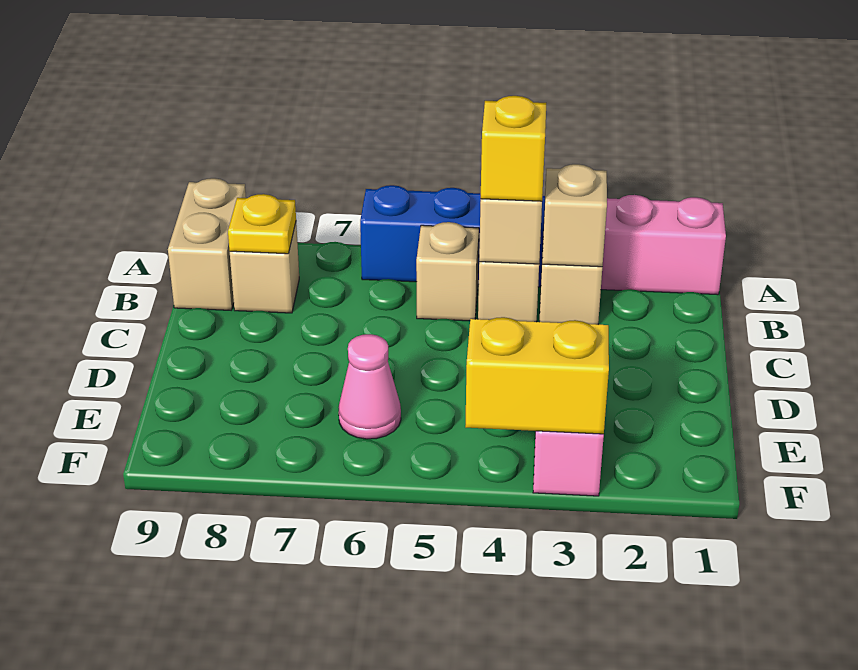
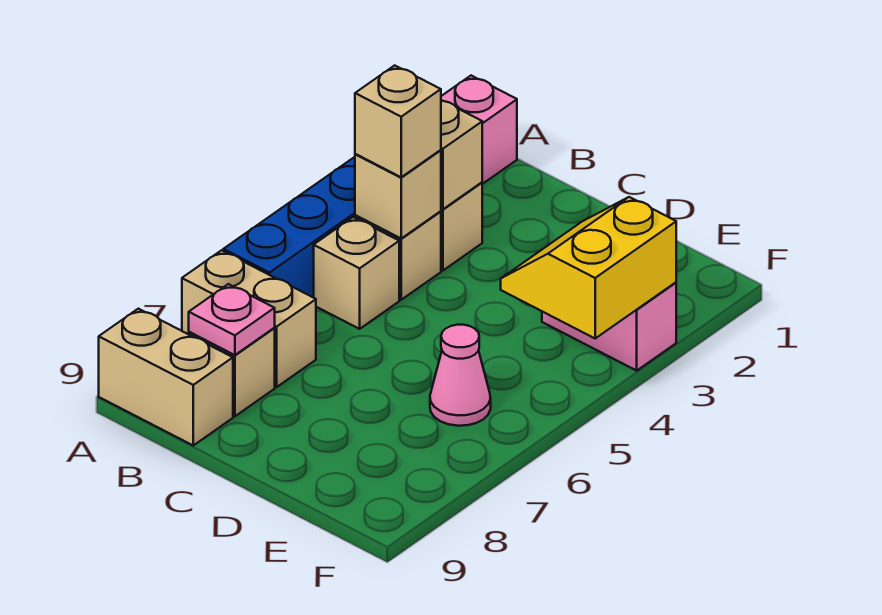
none -> tan 1x2 brick [182,250,316,387]
yellow 1x1 brick [481,96,546,201] -> tan 1x1 brick [355,65,441,177]
yellow 1x1 plate [228,194,296,254] -> pink 1x1 plate [189,284,275,355]

